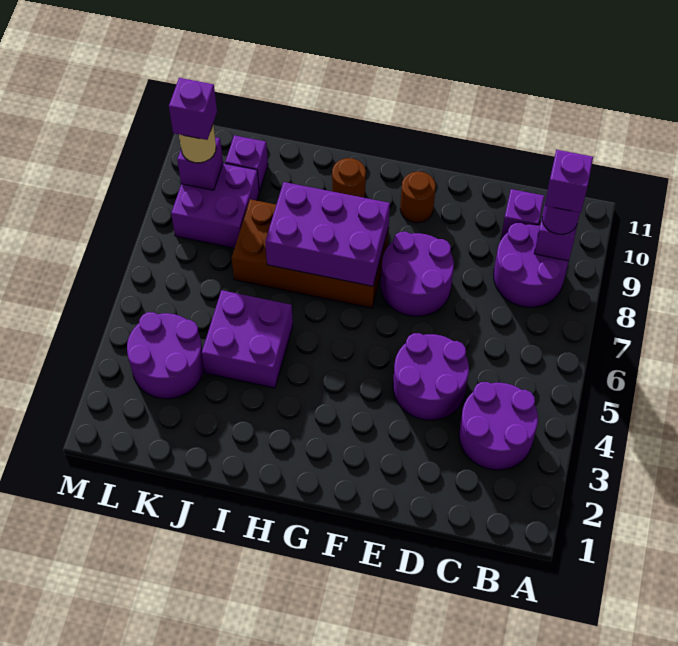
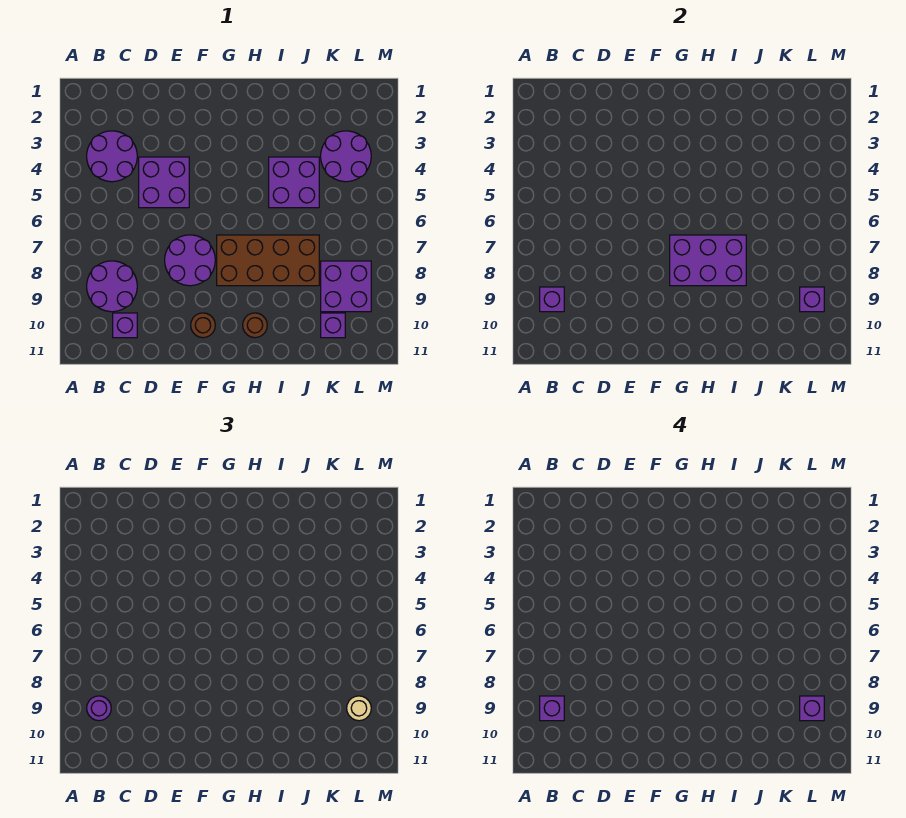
purple 2x2 round brick [393,333,469,420] -> purple 2x2 brick [139,157,189,208]

